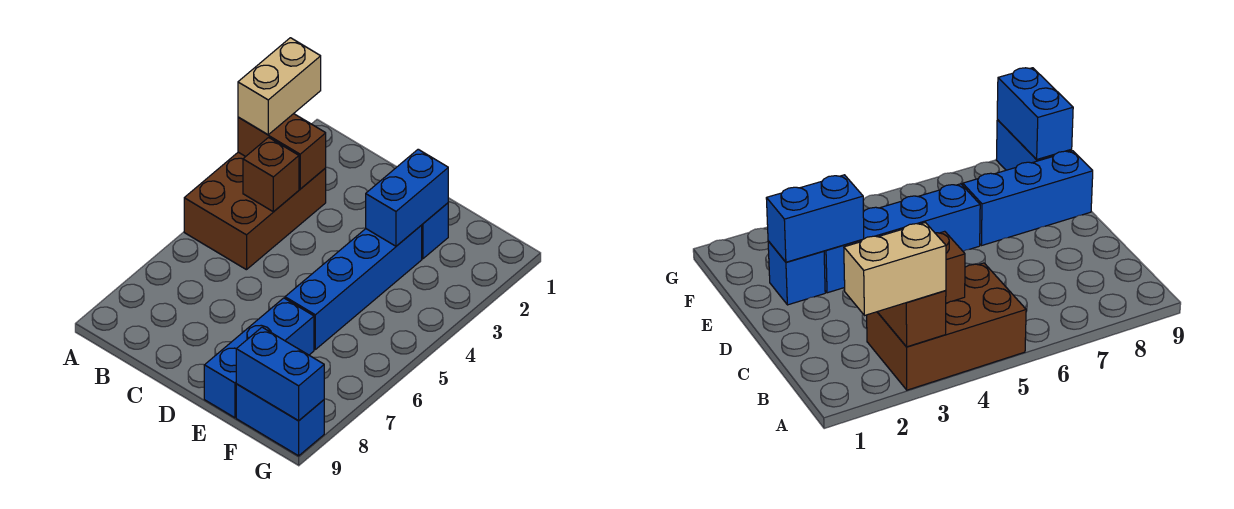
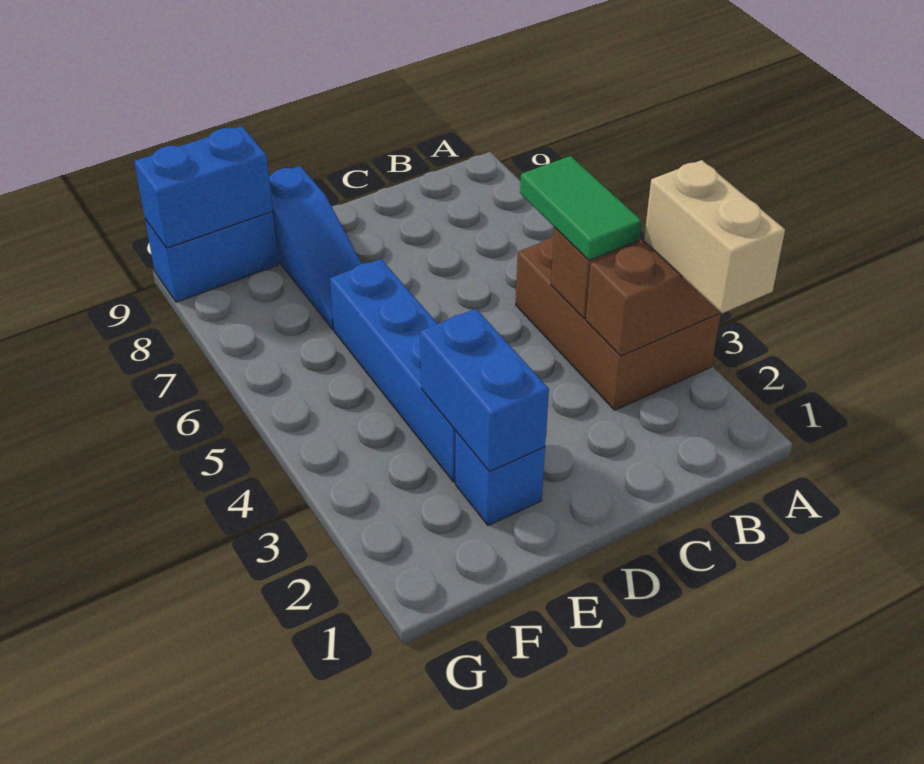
none -> green 1x2 tile [520,156,642,260]
blue 1x3 brick [204,298,314,418] -> blue 1x3 slope [269,166,362,329]

